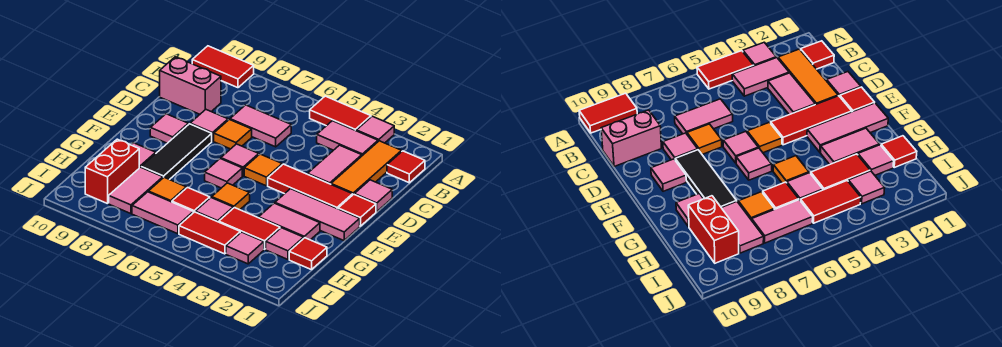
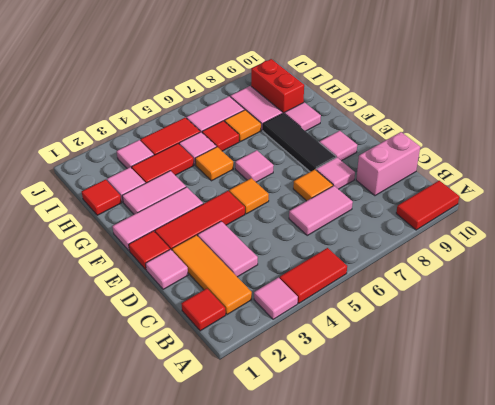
pink 1x2 tile [317,121,378,156] -> none
pink 1x1 tile [221,144,259,176] -> none

